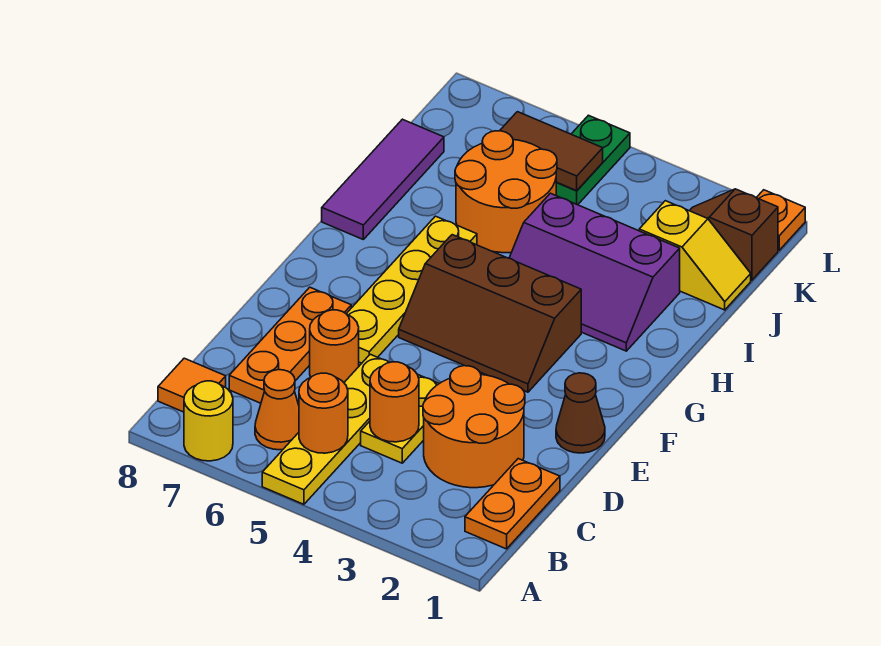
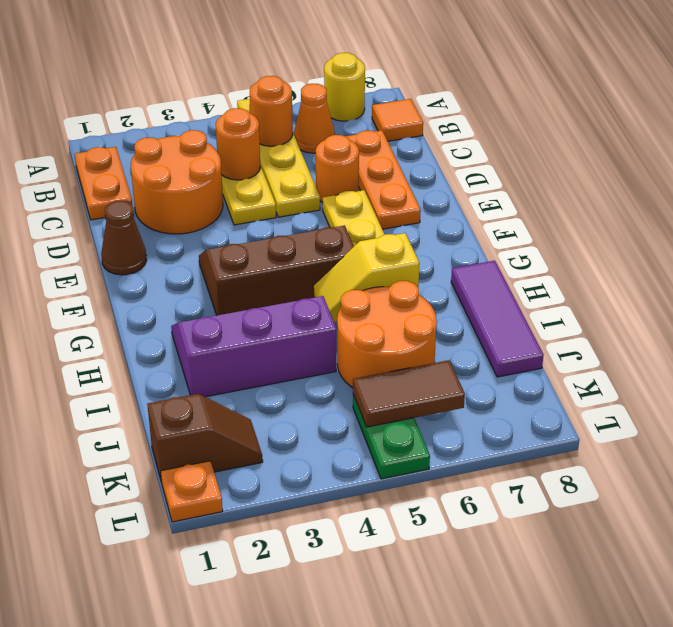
yellow 1x2 slope [639,201,751,310] -> yellow 1x2 slope moved to [313,233,419,322]

